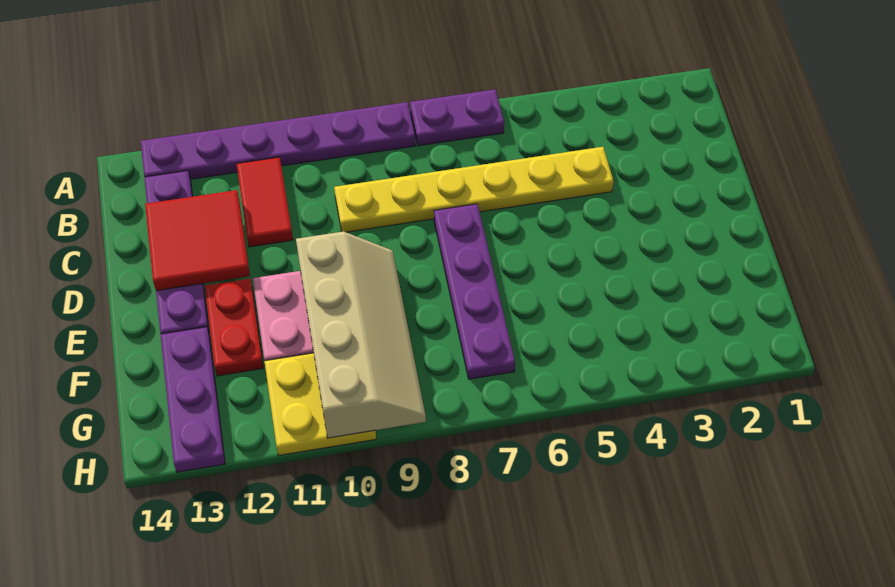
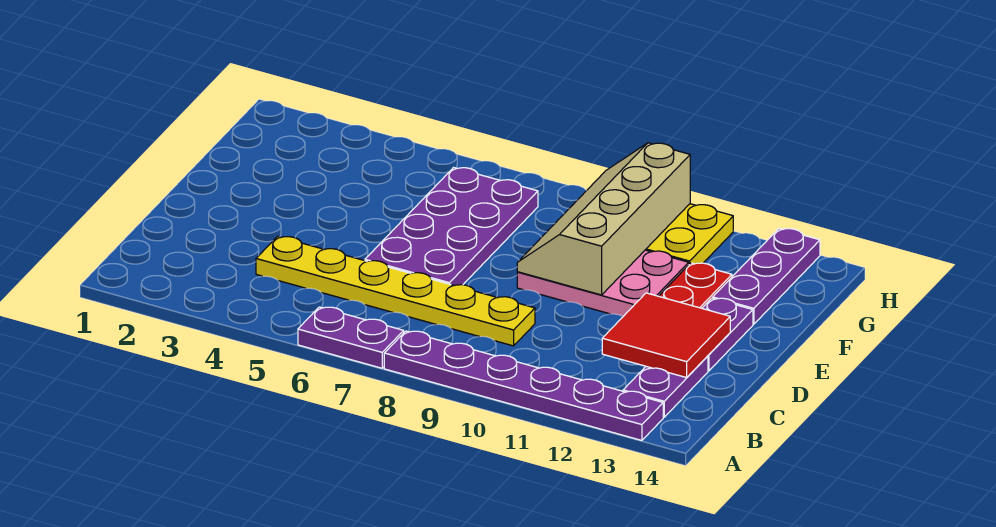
red 1x2 tile [237,157,293,247] -> none
purple 1x4 plate [434,204,515,379] -> purple 2x4 plate [365,168,538,285]

